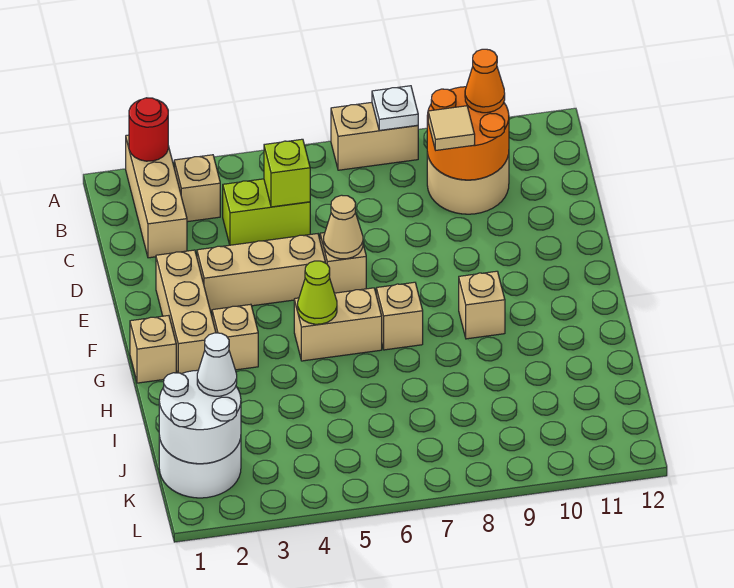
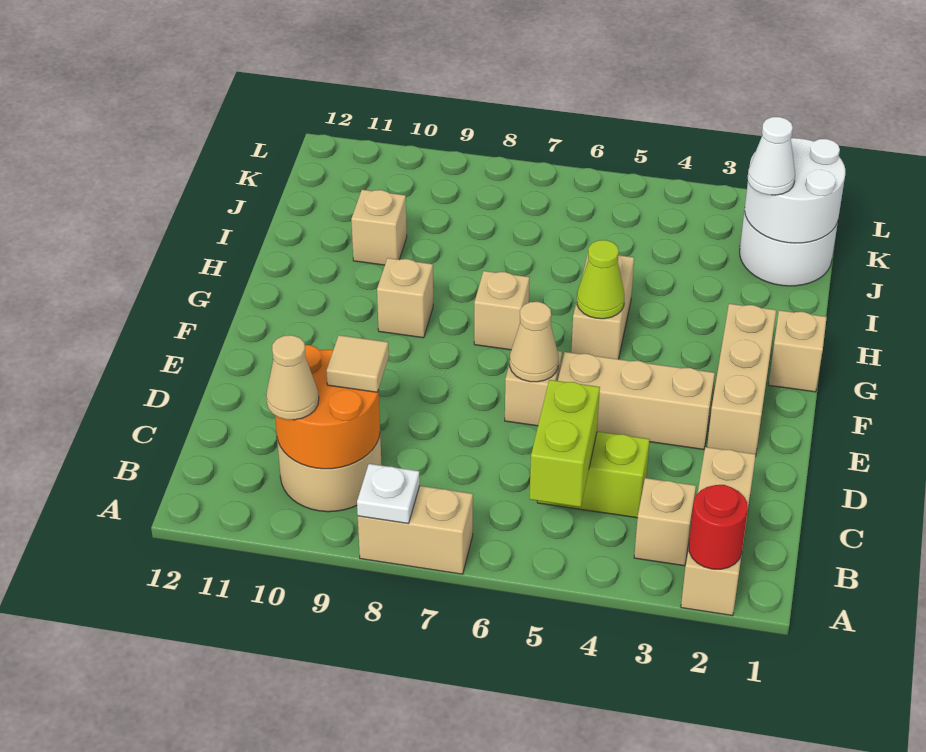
orange 1x1 cone [465,49,505,113] -> tan 1x1 cone [266,335,319,420]
lime 1x1 brick [264,139,310,207] -> lime 1x2 brick [530,380,600,507]
tan 1x1 brick [212,304,258,370] -> tan 1x1 brick moved to [351,190,407,265]
tan 1x2 brick [294,288,382,361] -> tan 1x2 brick turned to [571,255,634,359]

